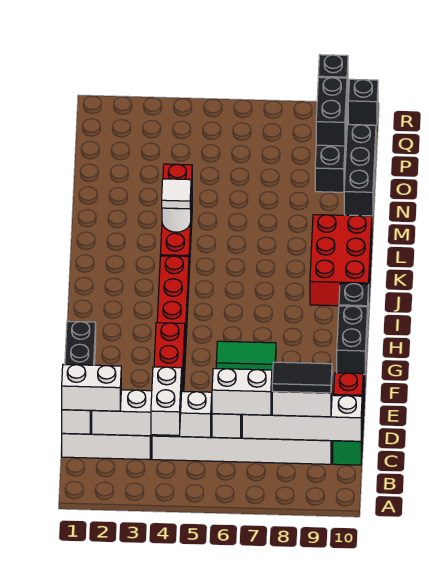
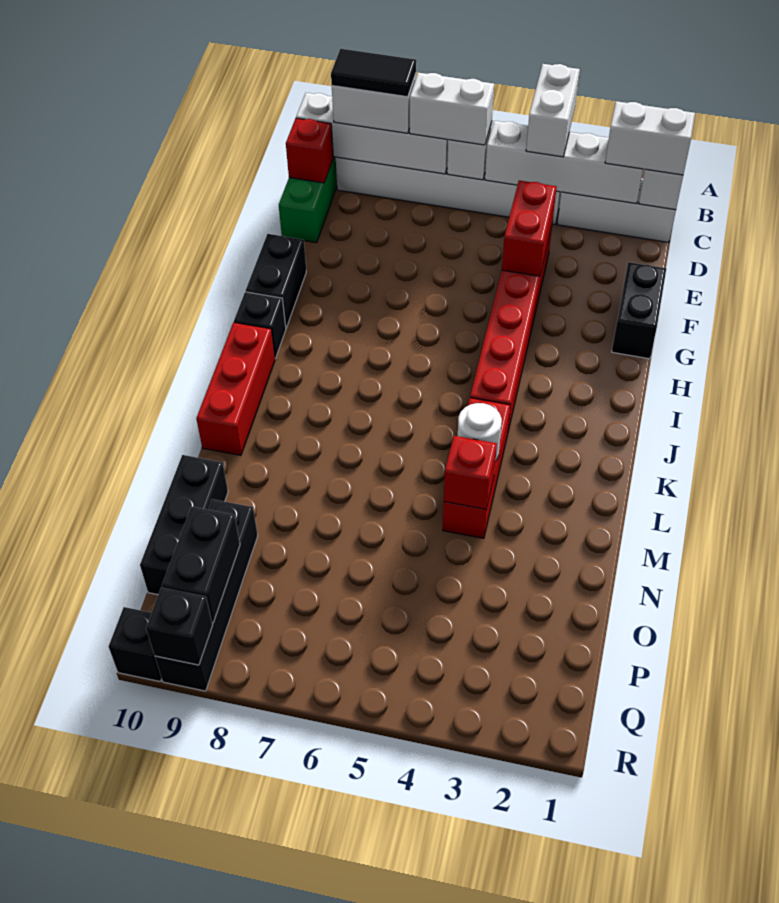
green 1x2 tile [216,341,276,372] -> none
red 2x3 brick [310,215,372,306] -> red 1x3 brick [196,322,275,455]
white 1x1 tile [162,179,191,209] -> none

